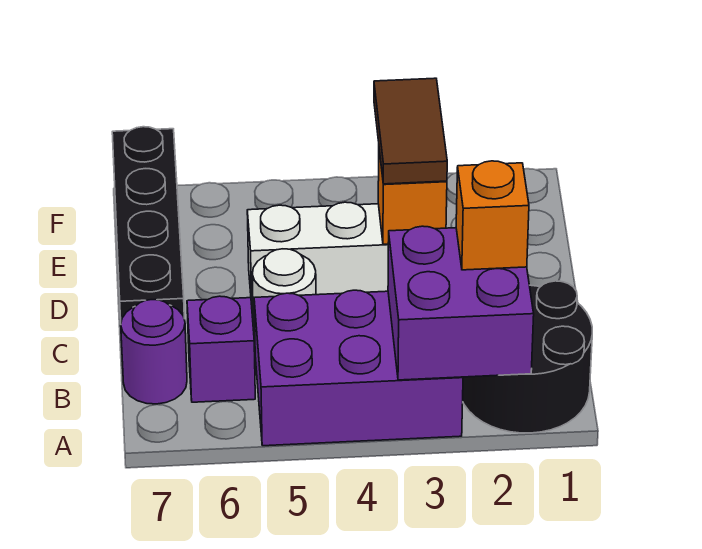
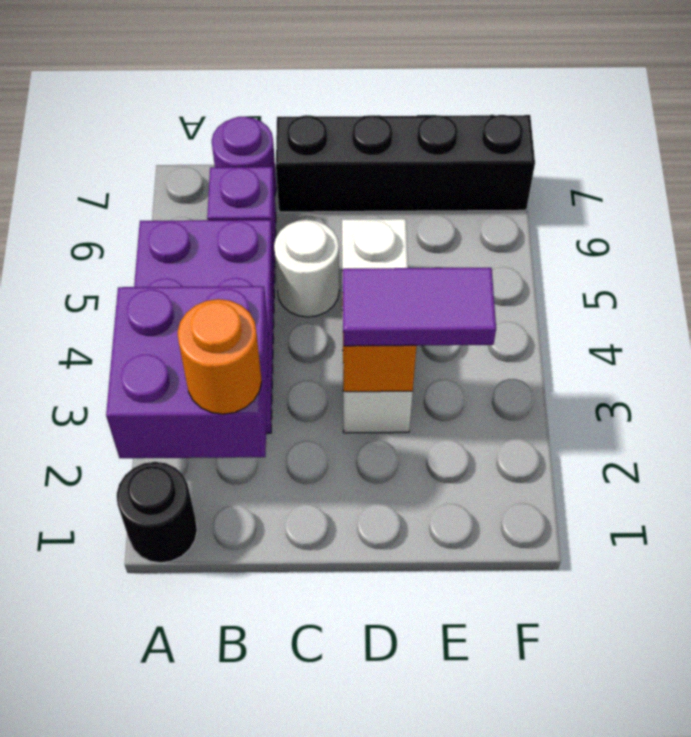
black 2x2 round brick [463,281,592,433] -> black 1x1 round brick [117,462,197,563]
orange 1x1 brick [456,161,529,270] -> orange 1x1 round brick [177,299,262,414]
brown 1x2 tile [374,78,447,184] -> purple 1x2 tile [342,268,496,346]

